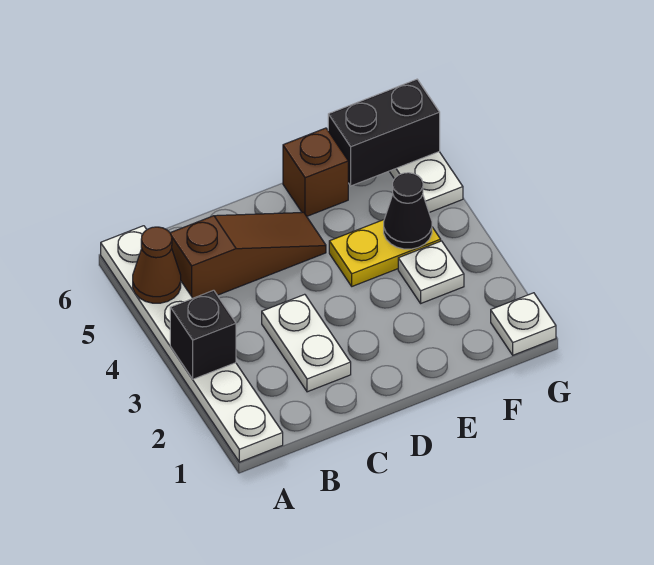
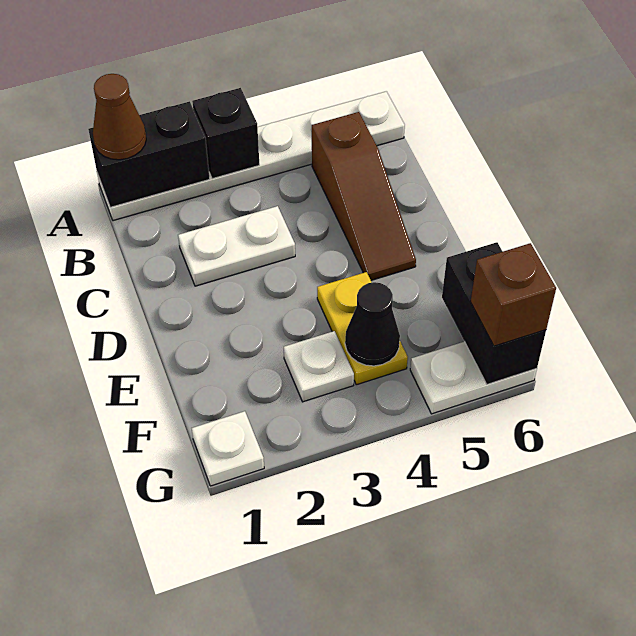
none -> black 1x2 brick [88,101,210,207]
brown 1x1 cone [133,227,181,303] -> brown 1x1 cone moved to [93,74,146,160]
brown 1x1 brick [283,128,348,216] -> brown 1x1 brick moved to [470,243,556,346]

